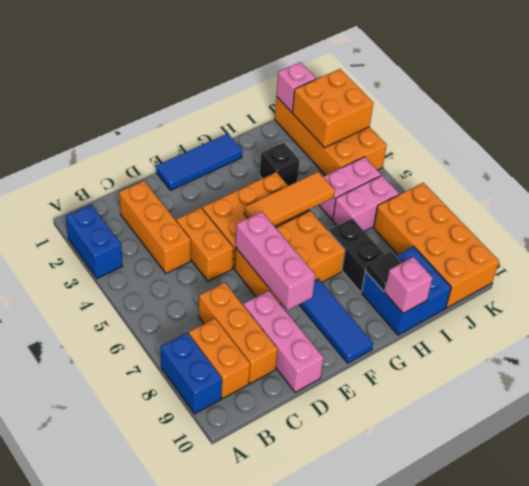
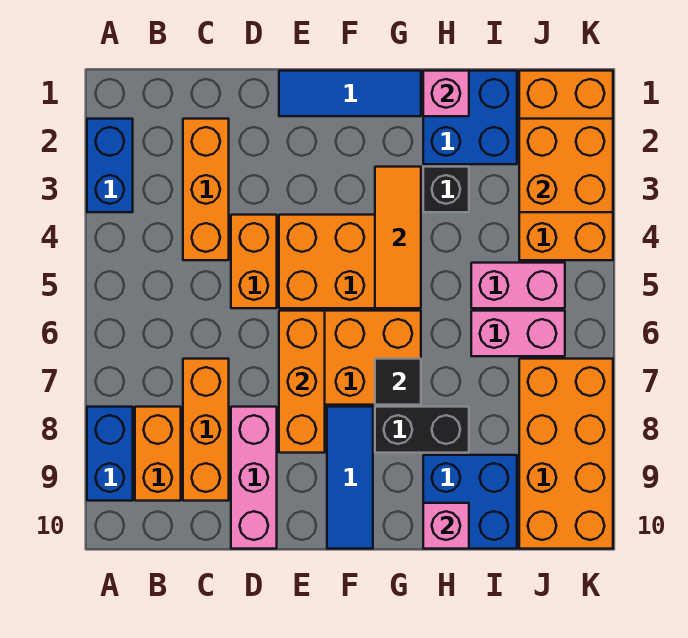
pink 1x3 brick [236,212,315,310] -> orange 1x3 brick [279,311,325,453]
orange 1x3 tile [244,172,335,226] -> orange 1x3 tile turned to [375,167,421,308]
none -> blue 2x2 brick [423,71,517,164]
black 1x2 brick [329,218,385,292] -> black 1x2 brick turned to [375,407,469,453]
black 1x1 tile [366,251,401,291] -> black 1x1 tile moved to [375,359,421,405]
pink 1x1 brick [276,62,316,112] -> pink 1x1 brick moved to [423,71,469,116]

